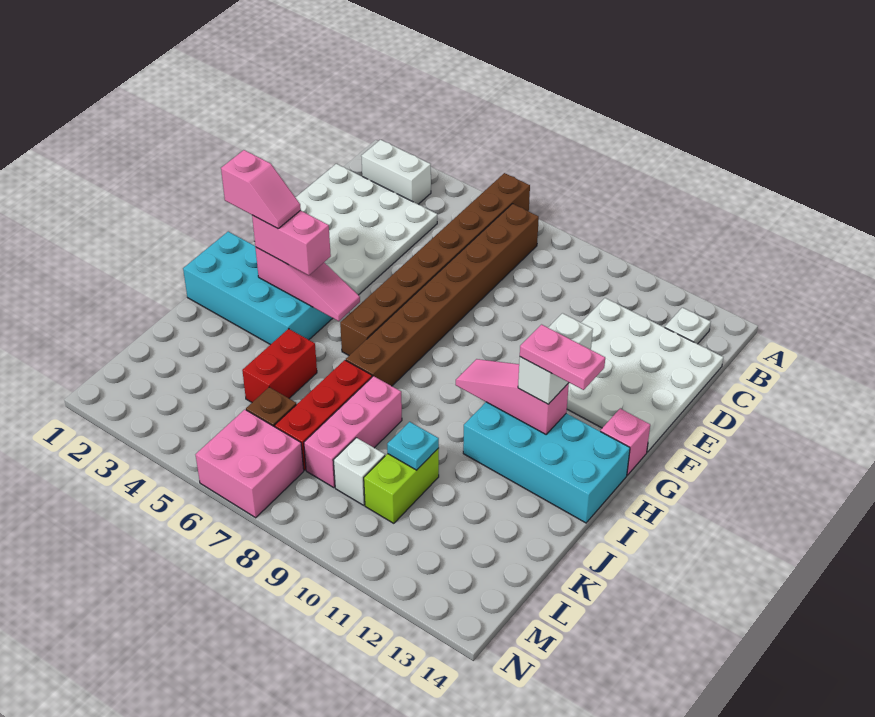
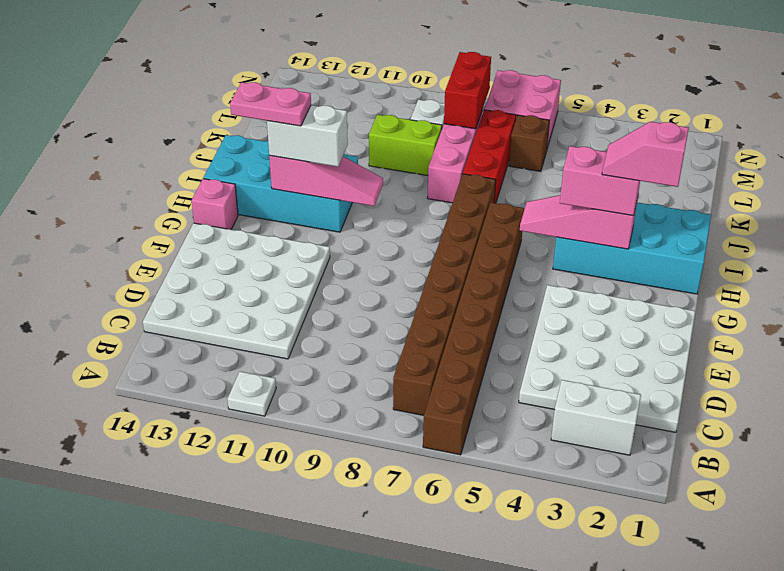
white 1x1 plate [665,308,711,344] -> white 1x1 plate moved to [227,372,276,416]
white 1x2 brick [518,313,593,404] -> white 1x2 brick turned to [267,105,348,167]
red 1x2 brick [242,329,317,402] -> red 1x2 brick moved to [444,52,491,129]
lime 1x2 brick [364,448,439,523] -> lime 1x2 brick turned to [369,115,442,176]
cyan 1x1 plate [387,422,439,470] -> none

